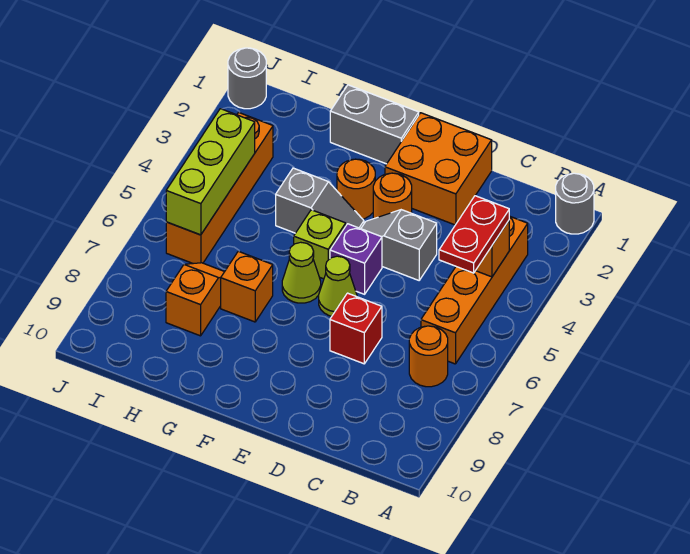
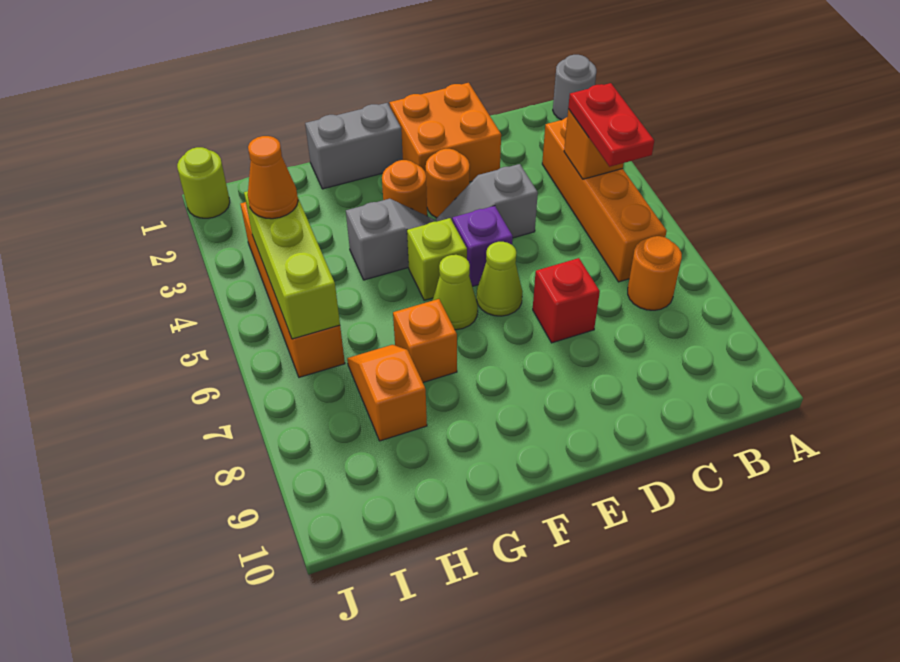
none -> orange 1x1 cone [248,136,298,219]
grey 1x1 round brick [228,48,266,109] -> lime 1x1 round brick [177,147,230,218]

